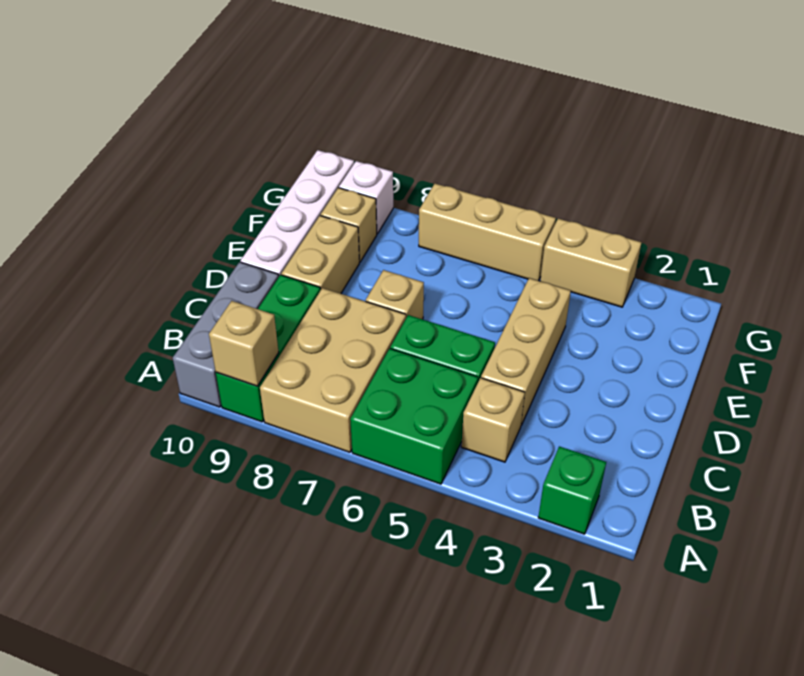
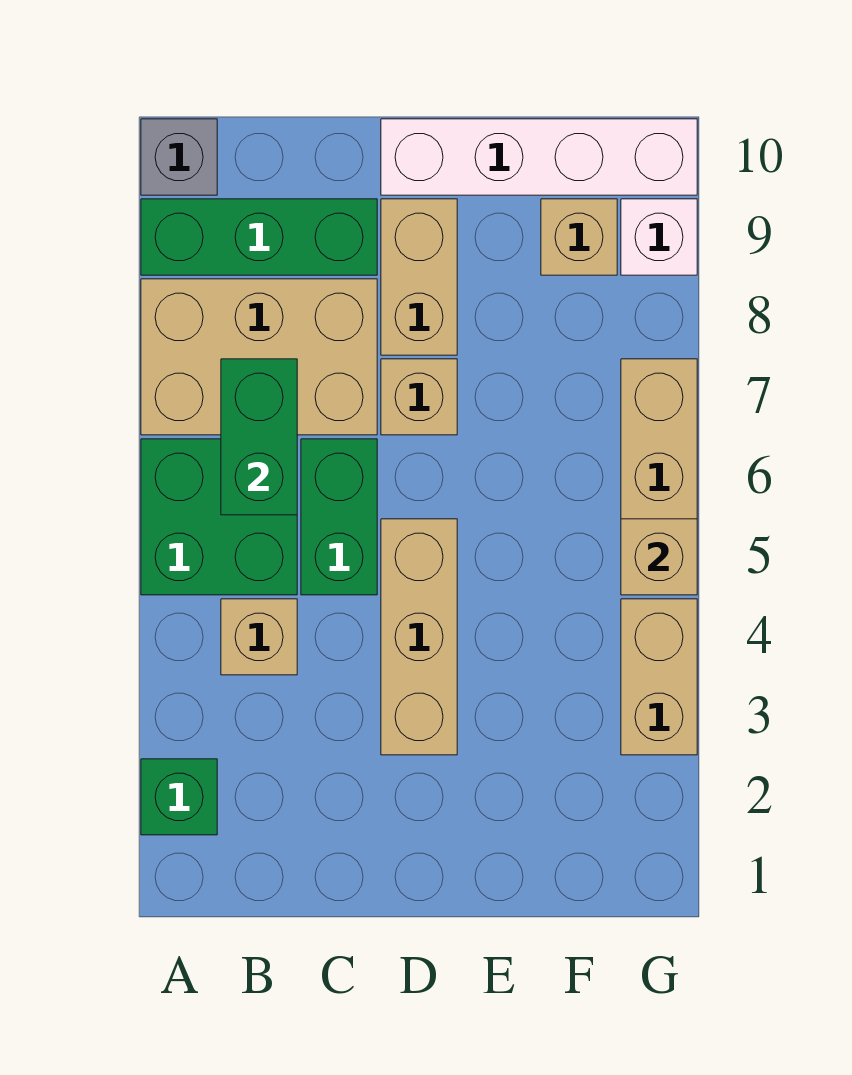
tan 1x1 brick [209,301,279,386] -> tan 1x1 brick moved to [621,519,697,595]
grey 1x3 brick [173,262,279,407] -> grey 1x1 brick [141,119,217,195]
none -> green 1x2 brick [221,359,297,515]
tan 1x3 brick [481,278,571,425] -> tan 1x3 brick turned to [381,519,457,755]
tan 1x2 brick [281,216,359,294] -> tan 1x2 brick turned to [381,199,457,355]

